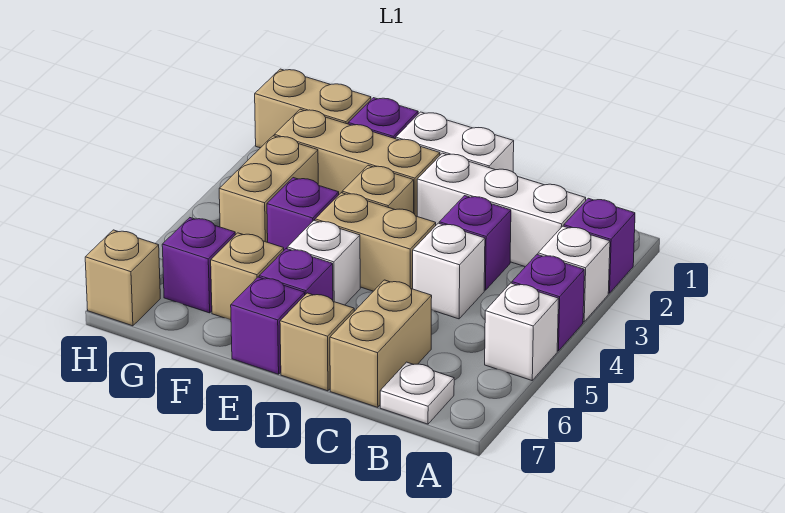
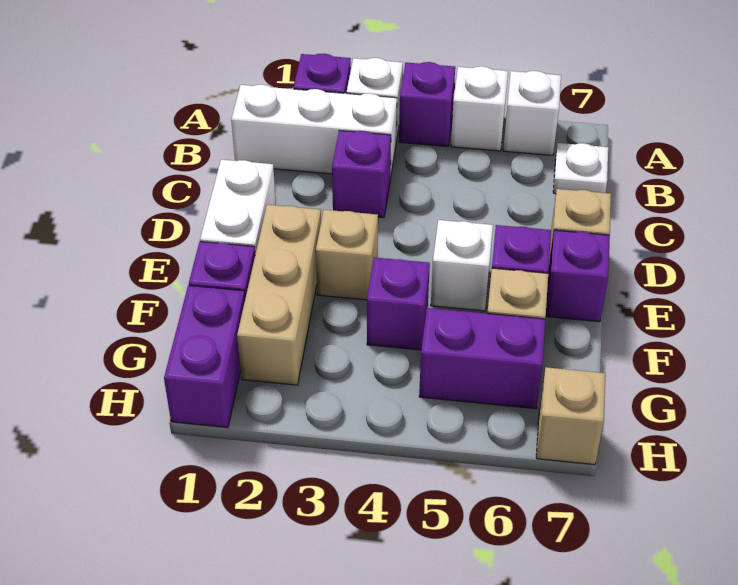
white 1x3 brick [417,153,586,267] -> white 1x3 brick turned to [231,85,397,179]
white 1x1 brick [413,223,485,319] -> white 1x1 brick moved to [503,71,561,155]
tan 1x2 brick [330,280,432,407] -> none
tan 1x2 brick [315,193,436,291] -> none
tan 1x2 brick [255,69,371,148] -> purple 1x2 brick [164,286,245,428]
tan 1x2 brick [219,136,318,242] -> none
purple 1x1 brick [162,218,235,313] -> purple 1x2 brick [419,308,545,409]

